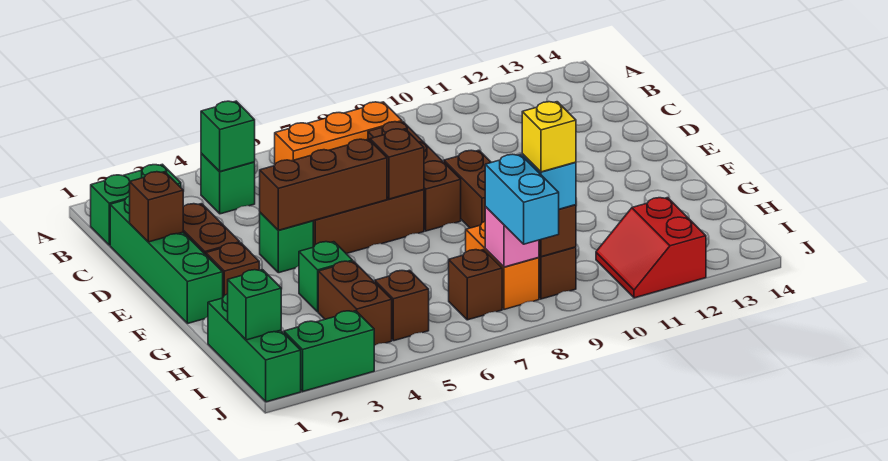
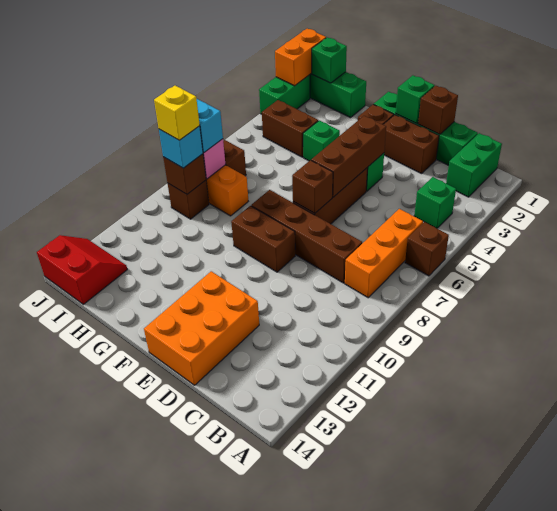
green 1x1 brick [201,101,255,171] -> green 1x1 brick moved to [396,75,435,124]
brown 1x3 brick [368,122,461,231] -> brown 1x4 brick [251,190,362,283]
none -> orange 2x3 brick [144,271,259,385]
brown 1x1 brick [375,270,429,341] -> brown 1x1 brick moved to [405,222,449,276]
red 2x2 slope [596,198,706,298] -> red 2x2 slope moved to [37,235,127,304]
none -> orange 1x2 brick [275,29,326,86]

